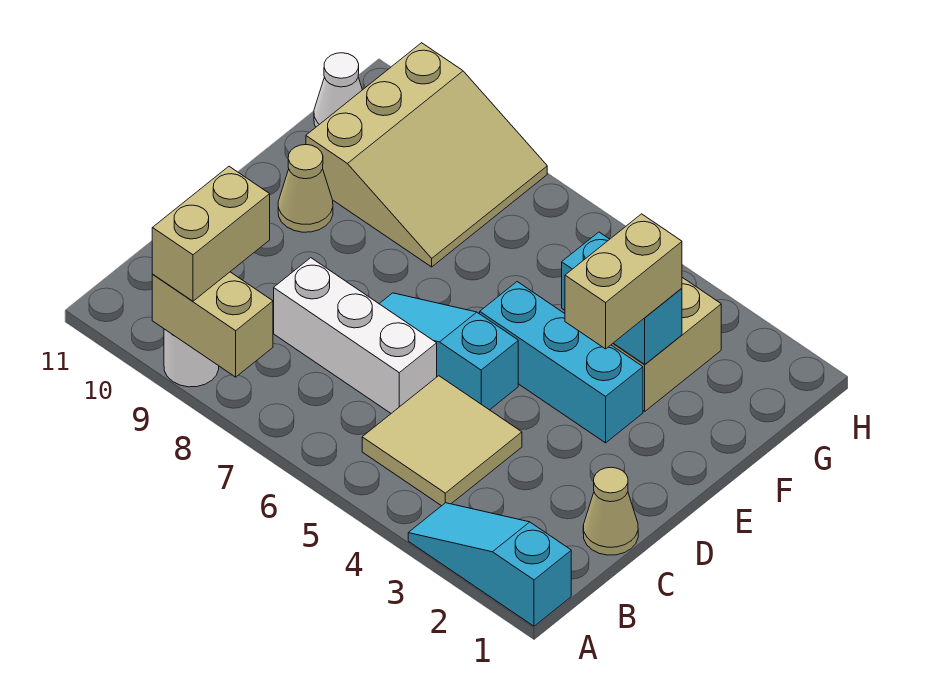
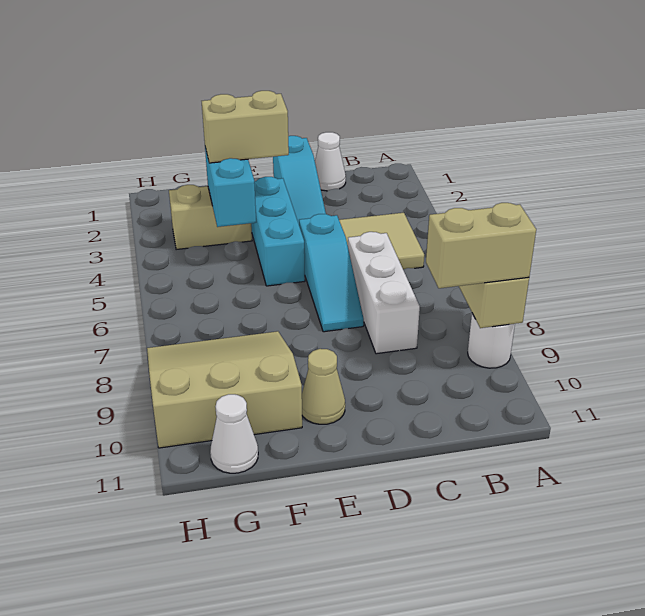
cyan 1x3 slope [408,503,571,626] -> cyan 1x3 slope moved to [273,136,326,224]
tan 1x1 cone [583,467,638,555] -> white 1x1 cone [315,132,346,191]

